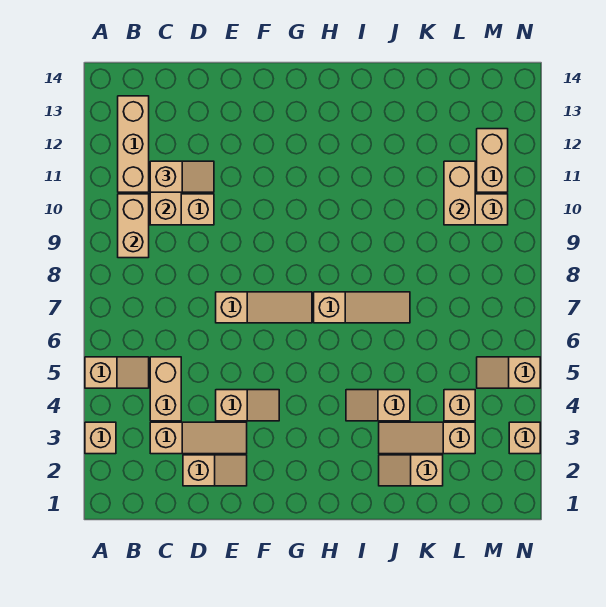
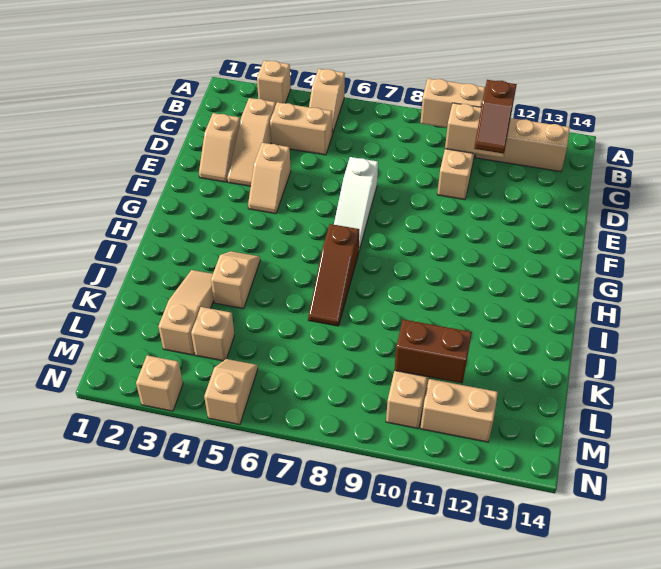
tan 1x2 slope [150,161,214,192] -> brown 1x2 slope [474,80,517,154]
tan 1x3 slope [216,292,312,323] -> white 1x3 slope [334,157,378,250]
tan 1x3 slope [314,292,410,323] -> brown 1x3 slope [308,224,359,326]
tan 1x2 slope [379,455,443,486] -> none
tan 1x2 brick [444,161,475,225] -> brown 1x2 brick [394,319,472,383]

